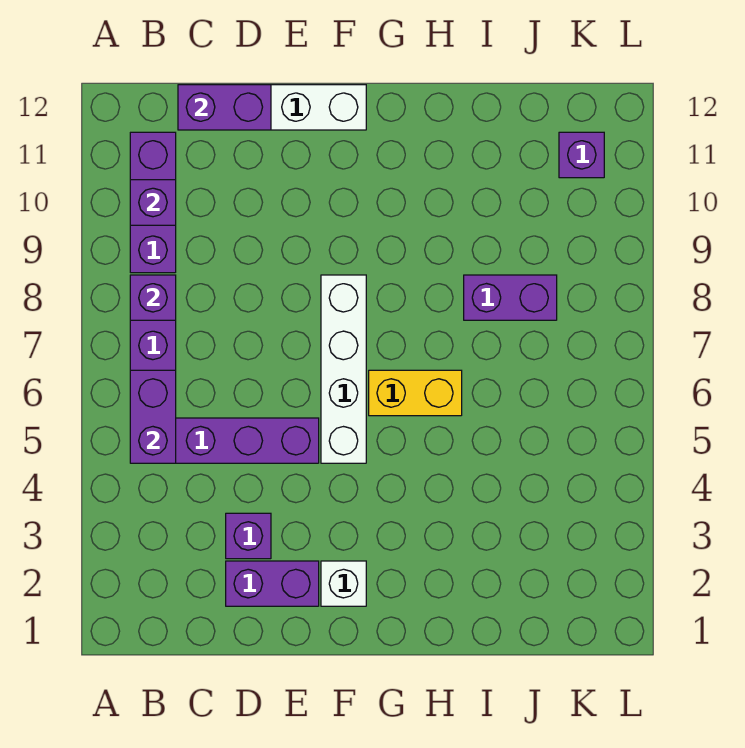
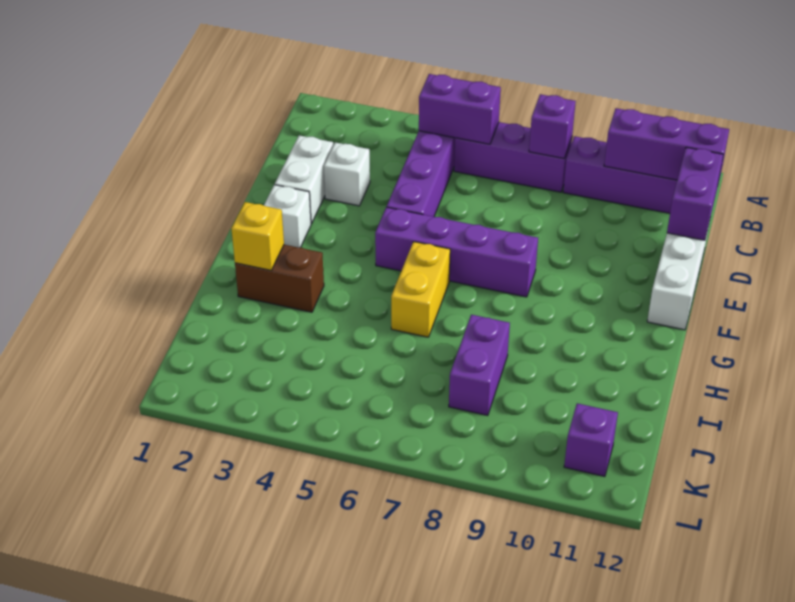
purple 1x1 brick [130,180,176,225] -> purple 1x3 brick [604,108,729,183]
purple 1x2 brick [226,561,319,606] -> white 1x2 brick [275,135,333,224]
purple 1x1 brick [226,513,271,559] -> white 1x1 brick [324,142,370,206]
white 1x4 brick [321,275,366,463] -> purple 1x4 brick [375,207,538,297]
none -> brown 1x2 brick [235,245,324,312]
none -> yellow 1x1 brick [231,202,284,270]

